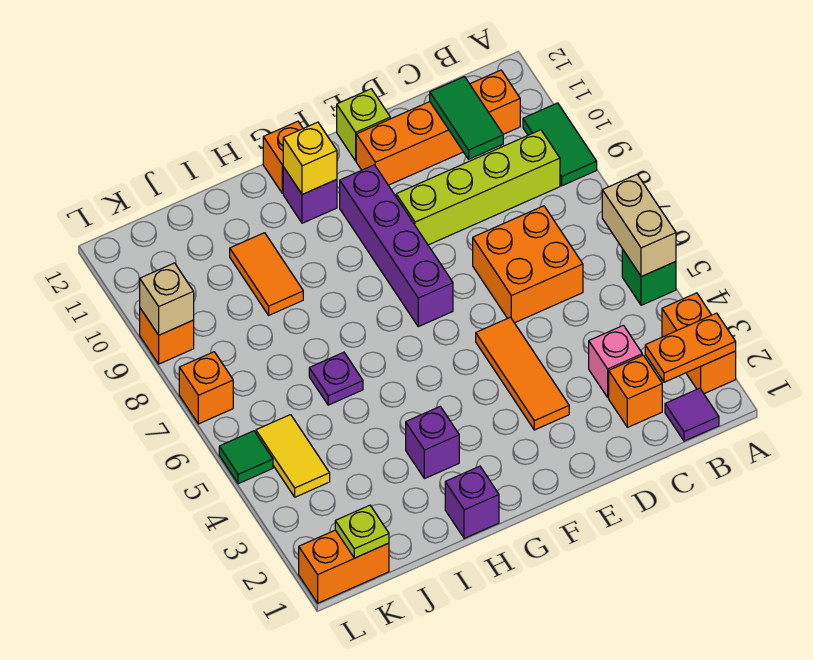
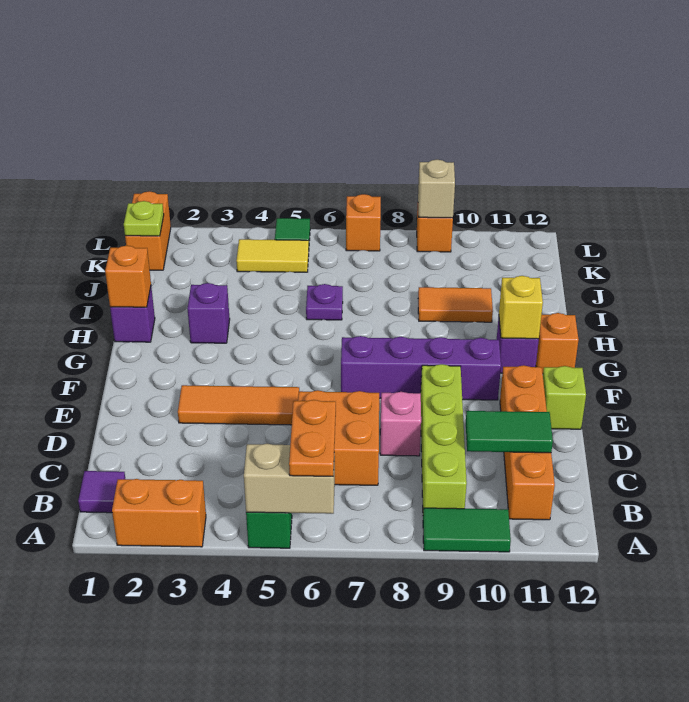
orange 1x2 plate [645,313,736,382] -> orange 1x2 plate moved to [289,400,336,476]
orange 1x1 brick [609,355,662,427] -> orange 1x1 brick moved to [105,246,151,307]
pink 1x1 brick [589,325,642,397] -> pink 1x1 brick moved to [380,392,421,456]

